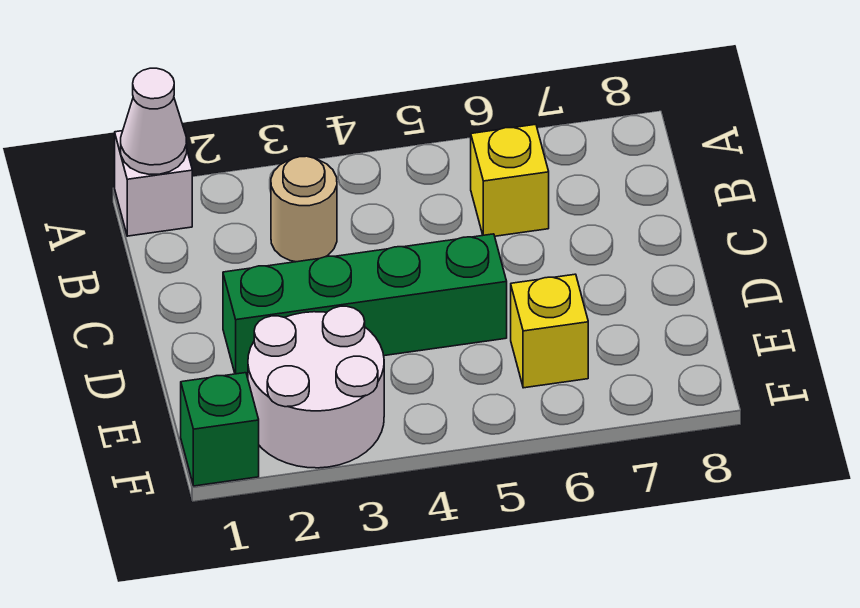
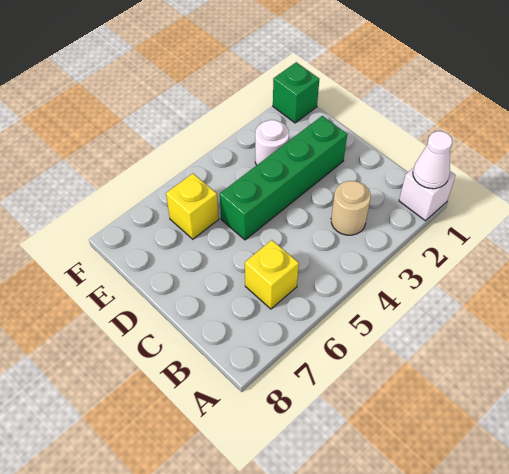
white 2x2 round brick [248,306,384,468] -> white 1x1 round brick [255,120,289,165]

